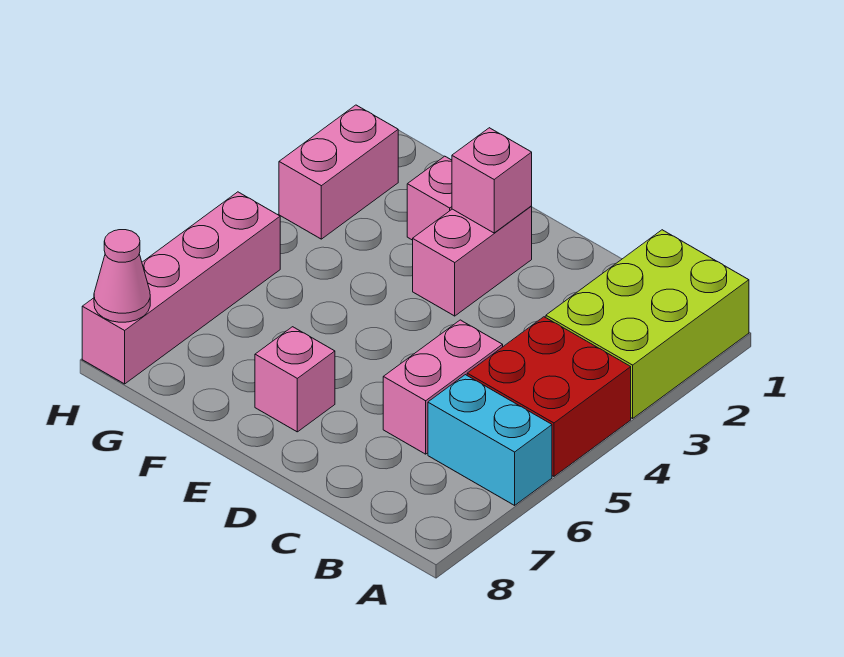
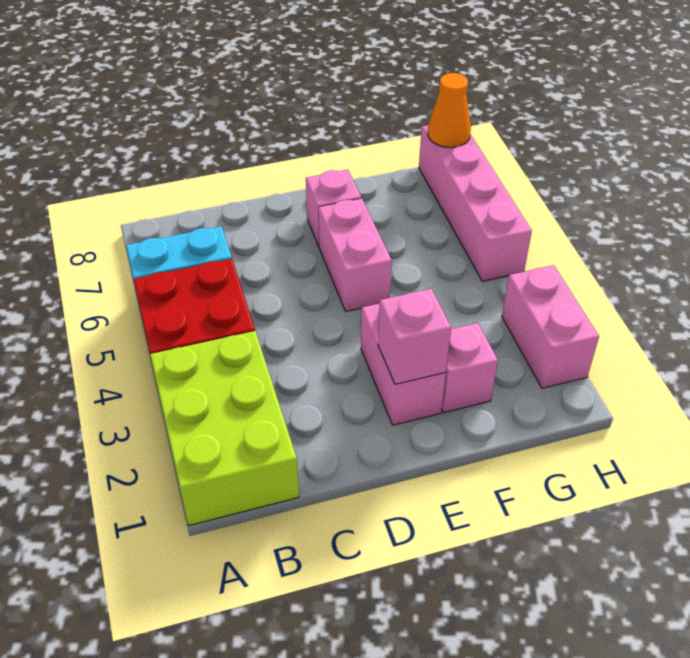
pink 1x2 brick [383,320,503,454] -> pink 1x2 brick moved to [318,198,392,311]
pink 1x1 cone [94,230,150,322] -> orange 1x1 cone [428,73,471,147]

